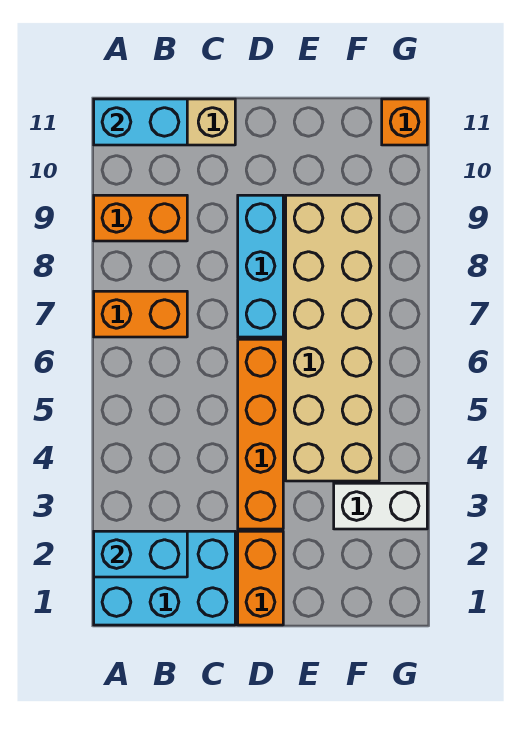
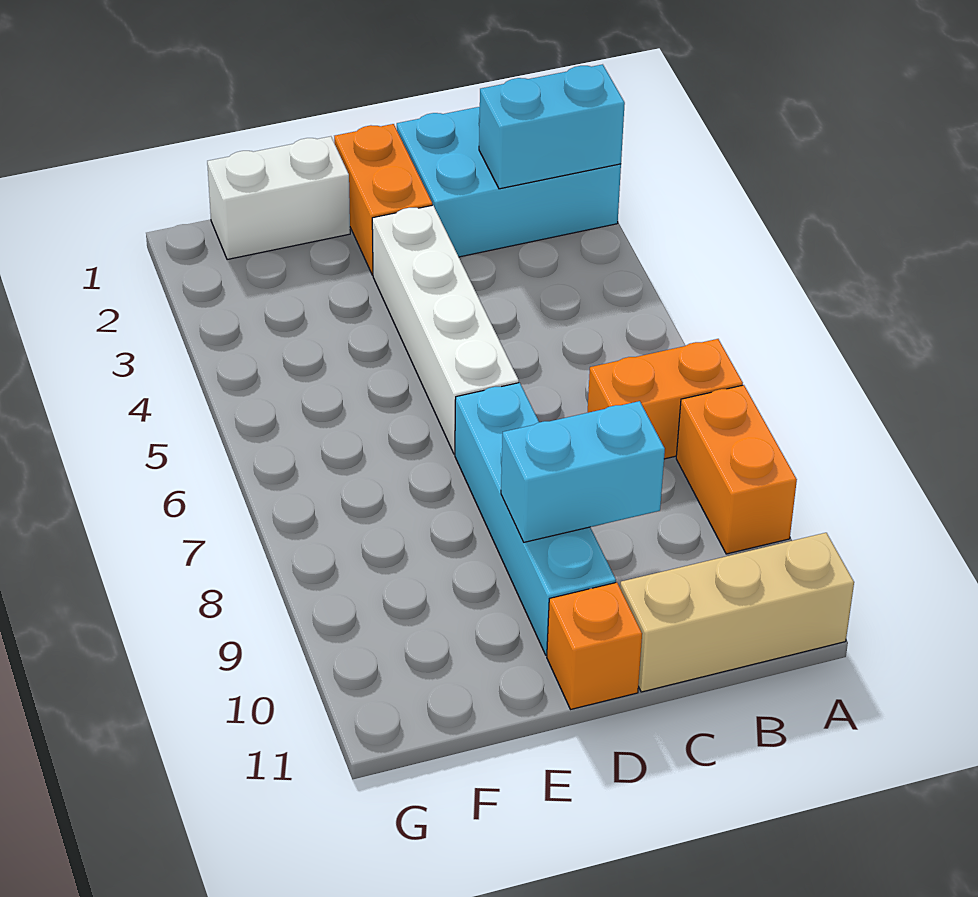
orange 1x2 brick [94,195,187,241] -> orange 1x2 brick turned to [676,385,797,554]
cyan 1x2 brick [94,99,187,145] -> cyan 1x2 brick moved to [501,401,665,542]
orange 1x4 brick [238,339,283,529] -> white 1x4 brick [372,205,519,454]
cyan 1x3 brick [238,195,283,337] -> cyan 1x4 brick [455,383,616,655]
tan 2x6 brick [286,195,379,481] -> none
white 1x2 brick [334,483,427,529] -> white 1x2 brick moved to [207,136,350,260]
orange 1x1 brick [382,99,427,145] -> orange 1x1 brick moved to [547,582,642,709]

